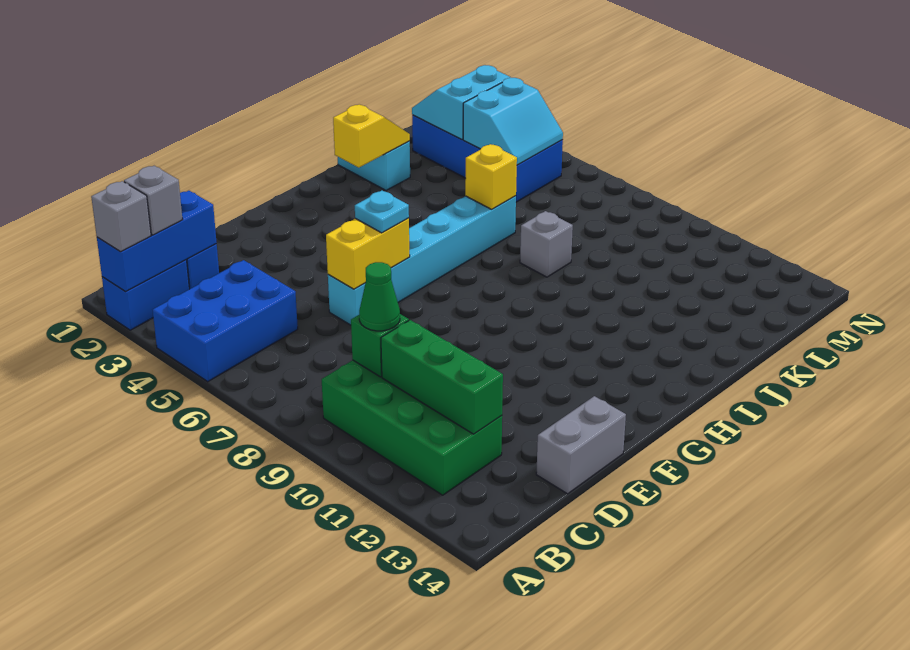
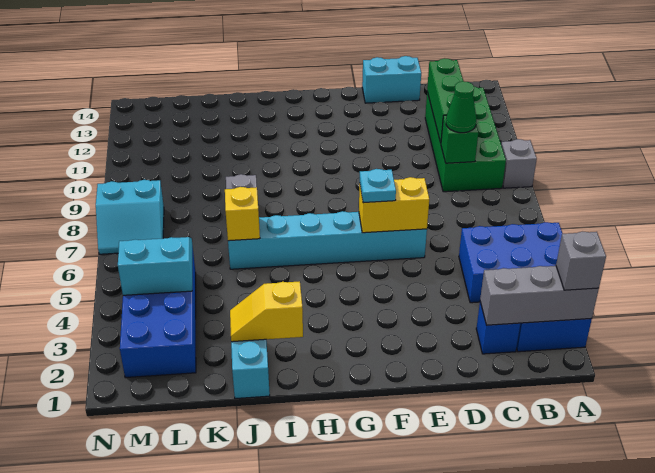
blue 1x3 brick [97,191,217,292] -> grey 1x3 brick [480,266,599,325]
grey 1x1 brick [124,166,183,235] -> grey 1x1 brick moved to [501,139,537,188]
grey 1x2 brick [536,396,626,494] -> cyan 1x2 brick [362,56,421,103]
cyan 2x2 slope [412,65,510,140] -> cyan 2x2 slope moved to [96,180,164,254]

